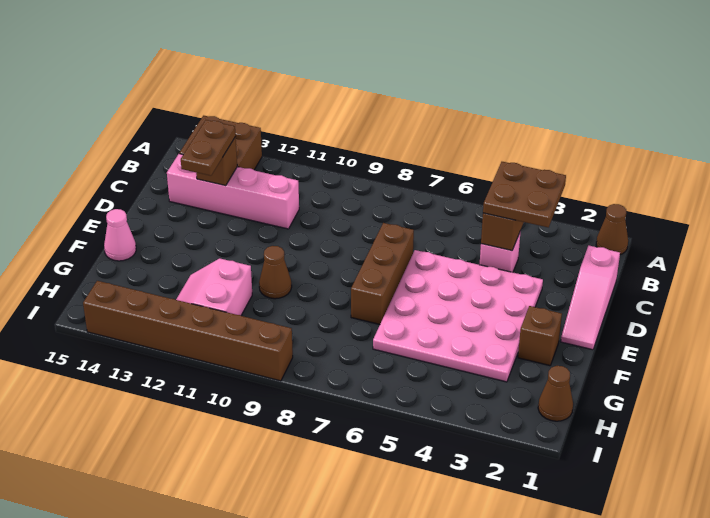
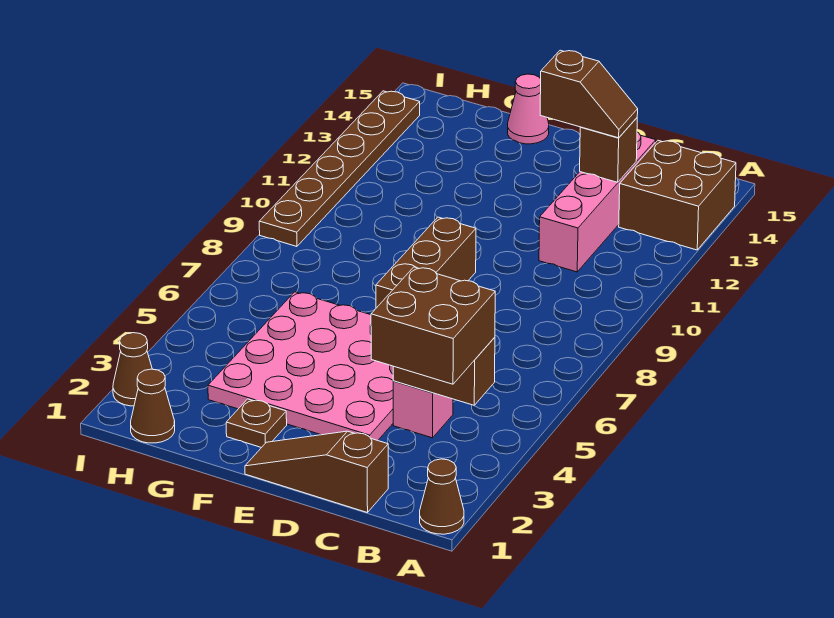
brown 2x2 plate [483,162,566,227] -> brown 2x2 brick [371,267,495,384]
pink 1x3 slope [561,246,620,350] -> brown 1x3 slope [245,431,388,513]
brown 1x2 plate [181,120,236,176] -> brown 1x2 slope [540,50,638,138]
brown 1x3 brick [351,223,414,325] -> brown 1x3 brick turned to [376,217,476,308]
brown 1x1 brick [518,306,562,366] -> brown 1x1 plate [226,399,287,448]
brown 1x1 cone [259,246,292,299] -> brown 1x1 cone moved to [113,333,152,406]
pink 2x2 slope [176,258,252,315] -> none
brown 1x6 brick [83,281,293,381] -> brown 1x6 plate [259,91,420,246]

